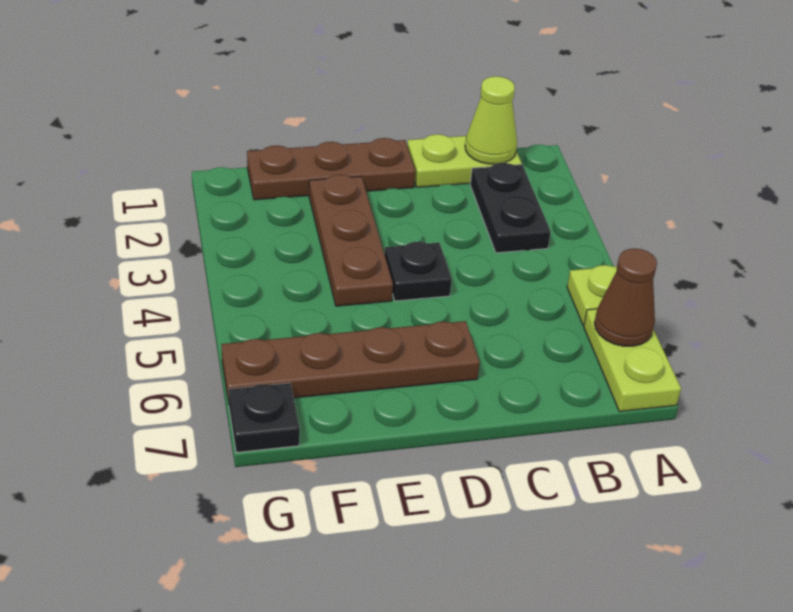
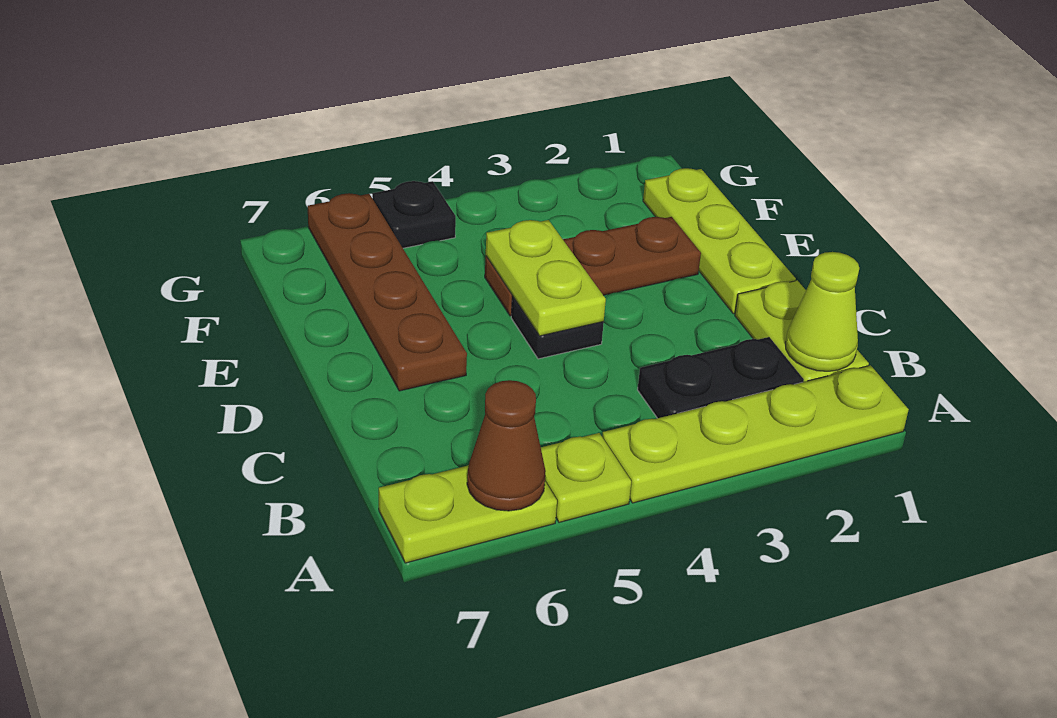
none -> lime 1x4 plate [602,365,909,503]
brown 1x3 plate [247,138,415,200] -> lime 1x3 plate [643,168,796,314]
none -> lime 1x2 plate [486,220,606,336]
black 1x1 plate [228,383,300,453] -> black 1x1 plate moved to [372,181,456,248]

